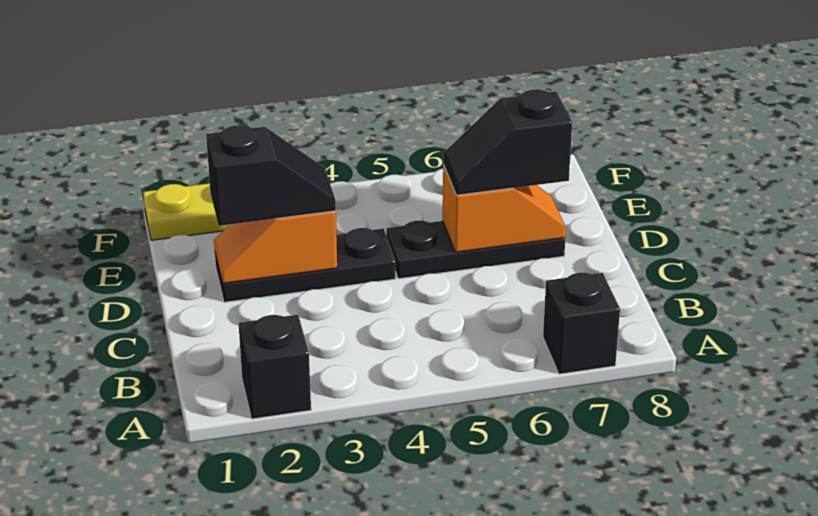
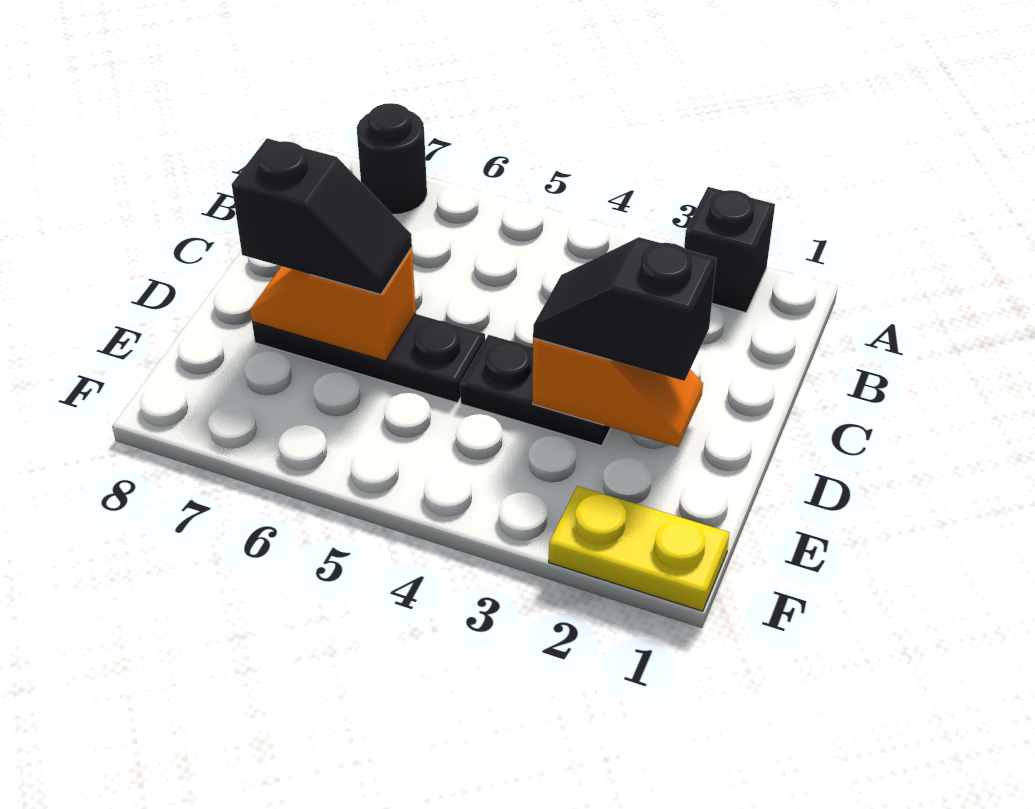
black 1x1 brick [543,273,620,374] -> black 1x1 round brick [357,103,427,215]
black 1x3 plate [215,228,395,302] -> black 1x2 plate [460,335,611,446]

